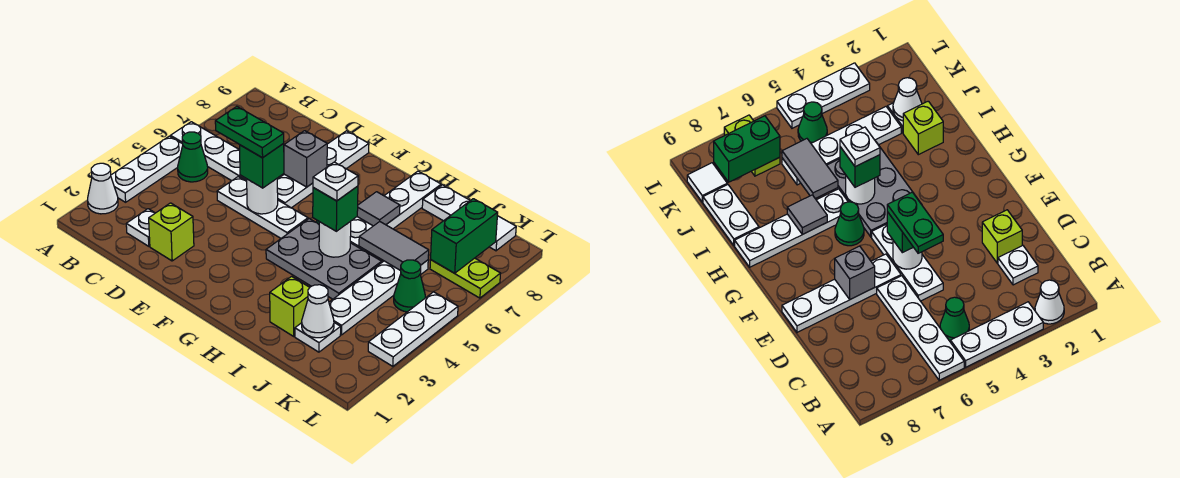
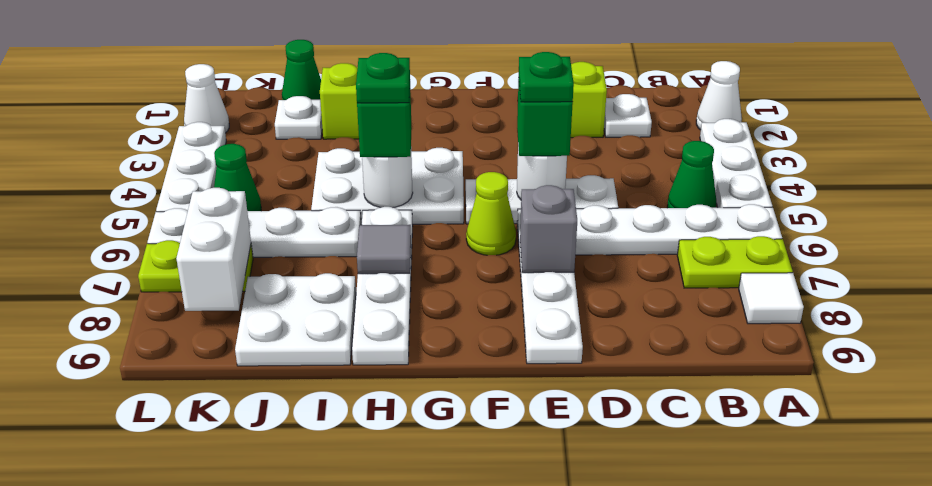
none -> lime 1x2 plate [677,236,793,288]
green 1x2 plate [215,106,284,158] -> green 1x1 plate [519,52,574,102]
none -> lime 1x1 cone [466,172,516,255]
grey 2x3 plate [266,218,382,299] -> white 2x3 plate [311,148,464,224]
green 1x1 cone [835,202,864,246] -> green 1x1 cone moved to [282,40,321,100]
white 1x1 plate [313,162,358,201] -> green 1x1 plate [356,53,410,103]
grey 1x2 tile [359,222,429,271] -> none
white 1x2 plate [422,185,470,221] -> white 2x2 plate [235,273,356,366]
white 1x1 cone [302,285,334,338] -> white 1x1 cone moved to [184,64,229,133]
white 1x4 plate [329,260,428,335] -> white 1x4 plate turned to [147,207,361,257]
green 1x2 brick [431,199,498,273] -> white 1x2 brick [176,188,251,311]
white 1x1 tile [490,216,516,251] -> white 1x1 tile moved to [739,273,804,324]

